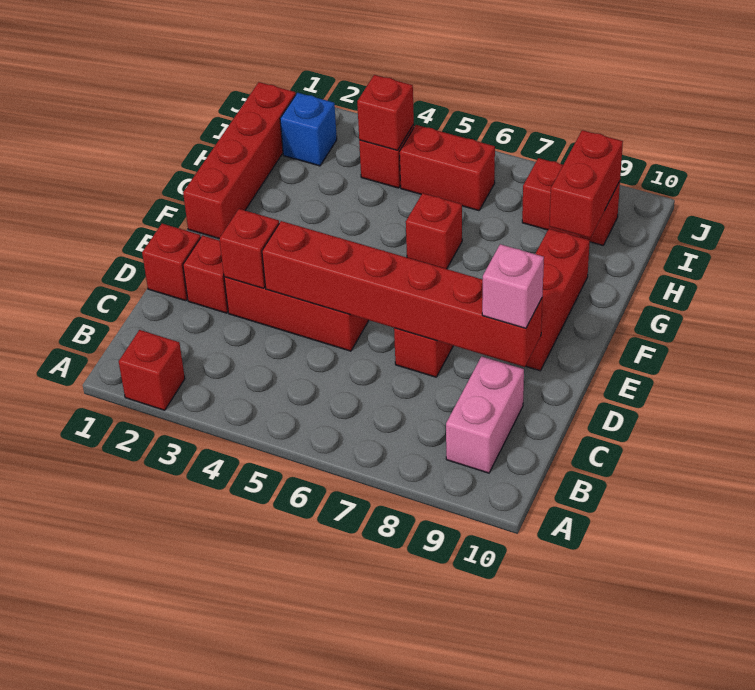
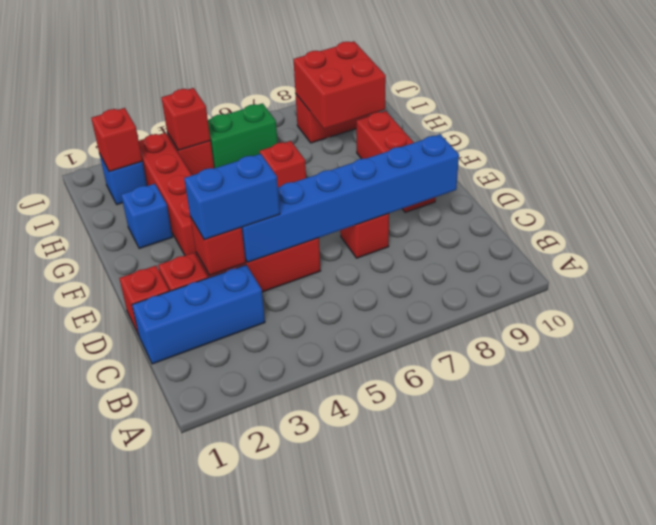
red 1x1 brick [119,330,185,410] -> red 1x1 brick moved to [91,108,142,172]
pink 1x2 brick [446,356,524,473] -> none
none -> blue 1x3 brick [132,265,265,364]
none -> blue 1x2 brick [184,154,280,240]
red 1x6 brick [262,221,542,367] -> blue 1x6 brick [241,134,459,262]
pink 1x1 brick [482,244,544,328] -> none
red 1x4 brick [183,82,296,238] -> red 1x4 brick moved to [139,133,197,256]
none -> blue 1x1 brick [121,184,173,249]
red 1x2 brick [550,130,623,238] -> red 2x2 brick [293,41,386,129]
red 1x2 brick [400,125,495,211] -> green 1x2 brick [208,103,278,168]

